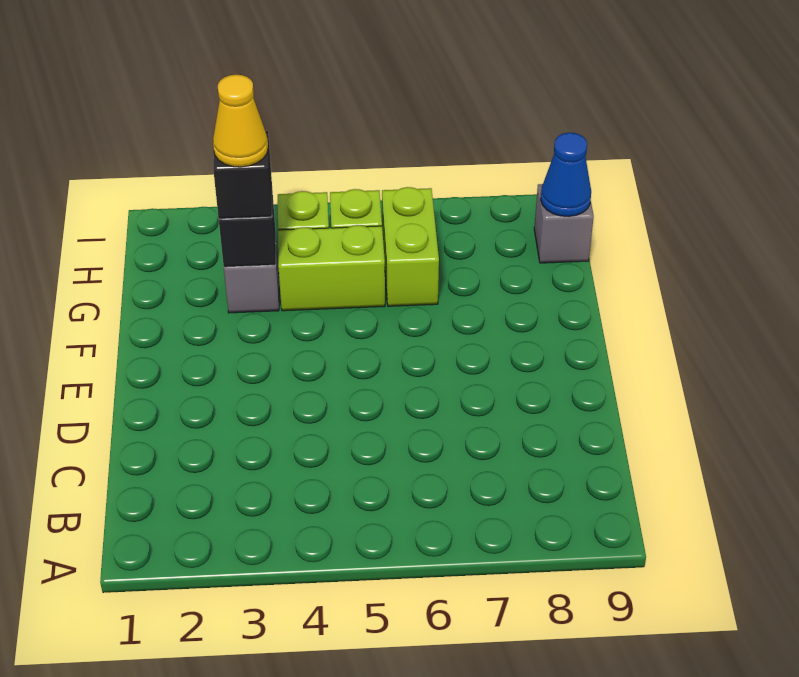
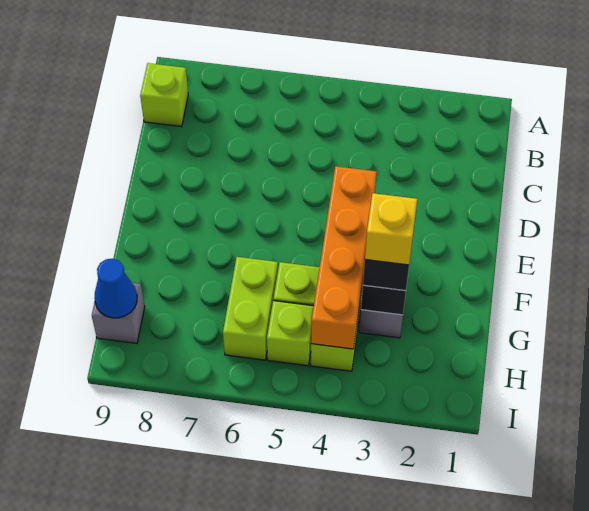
none -> lime 1x1 brick [140,63,188,127]
none -> orange 1x4 brick [311,166,377,349]
yellow 1x1 cone [213,75,268,167] -> yellow 1x1 brick [365,193,417,265]

